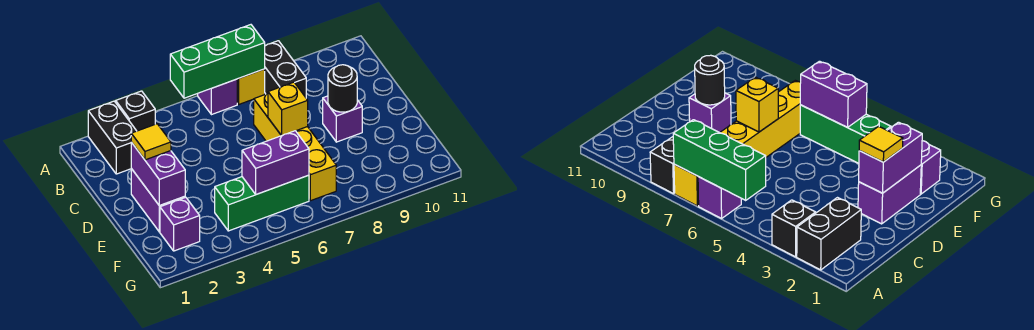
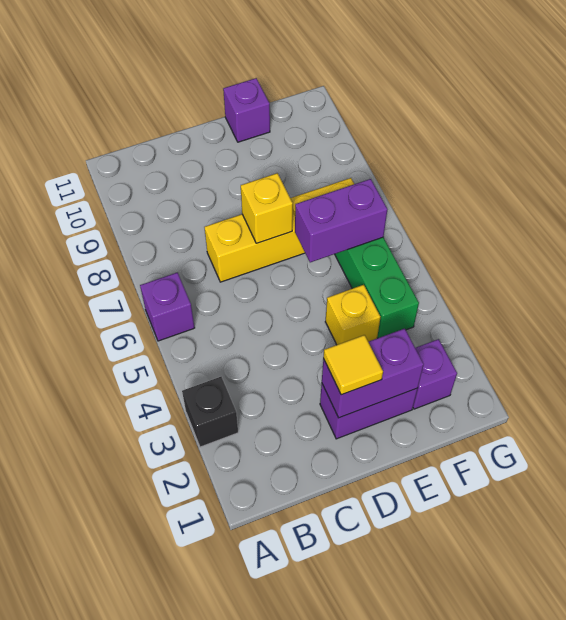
black 1x2 brick [88,101,136,174] -> none
green 1x3 brick [170,25,265,98] -> none
yellow 1x1 brick [237,69,265,104] -> yellow 1x1 brick moved to [325,285,380,345]
black 1x2 brick [265,41,306,97] -> none
purple 1x1 brick [323,96,362,142] -> purple 1x1 brick moved to [223,78,270,142]
black 1x1 round brick [328,65,357,112] -> none
purple 1x2 brick [242,131,309,194] -> purple 1x2 brick turned to [295,179,388,262]

